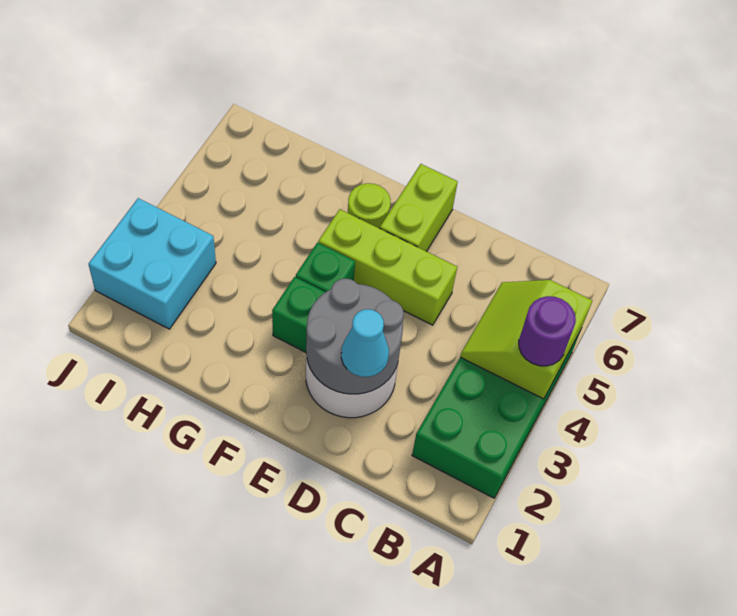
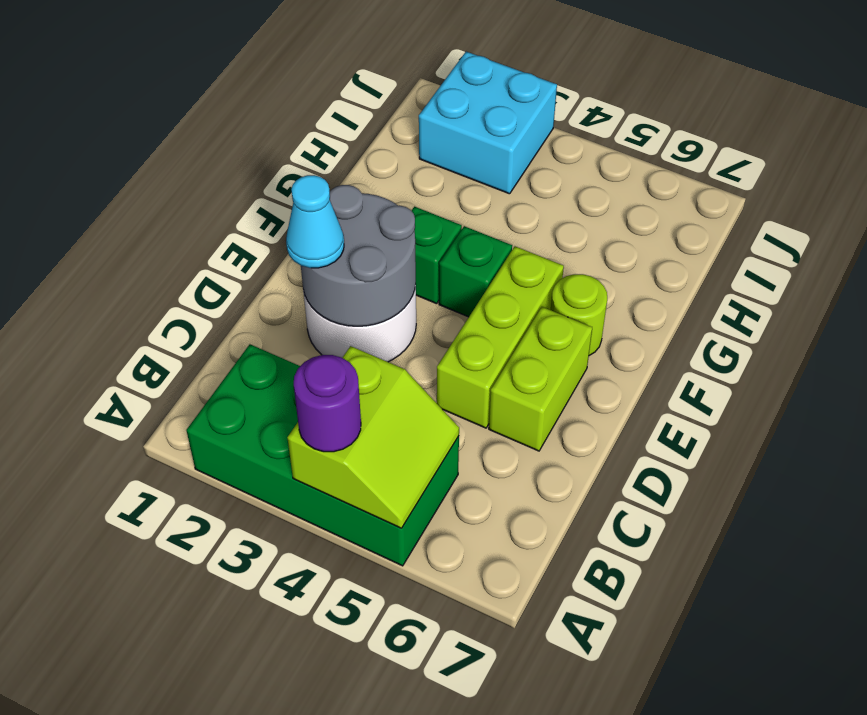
lime 2x2 slope [460,280,592,399] -> lime 2x2 slope turned to [287,346,459,528]
lime 1x2 brick [380,164,458,252] -> lime 1x2 brick turned to [489,307,592,451]

